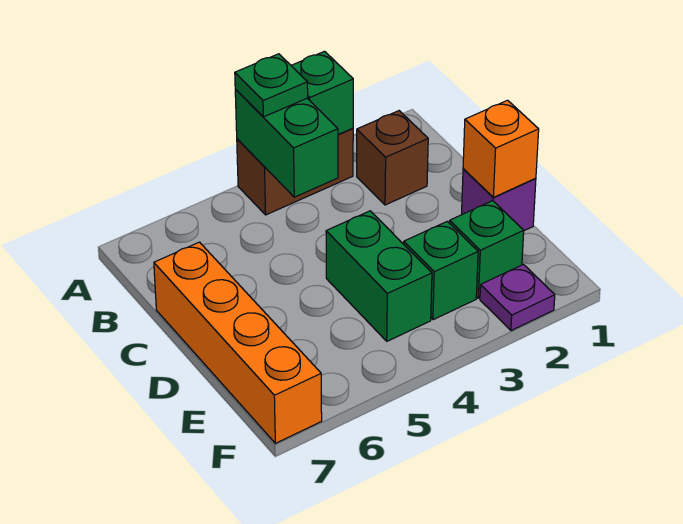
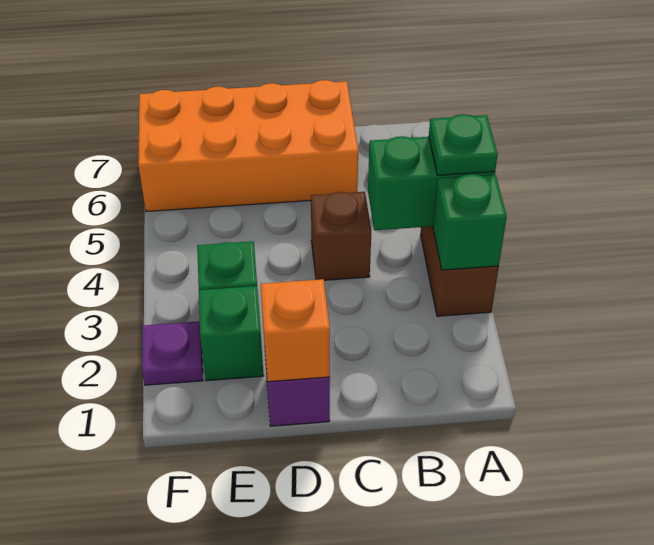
brown 1x1 brick [357,111,428,205] -> brown 1x1 brick moved to [311,192,371,280]
orange 1x4 brick [154,242,322,443] -> orange 2x4 brick [138,80,358,212]
green 1x2 brick [326,211,432,341] -> none

